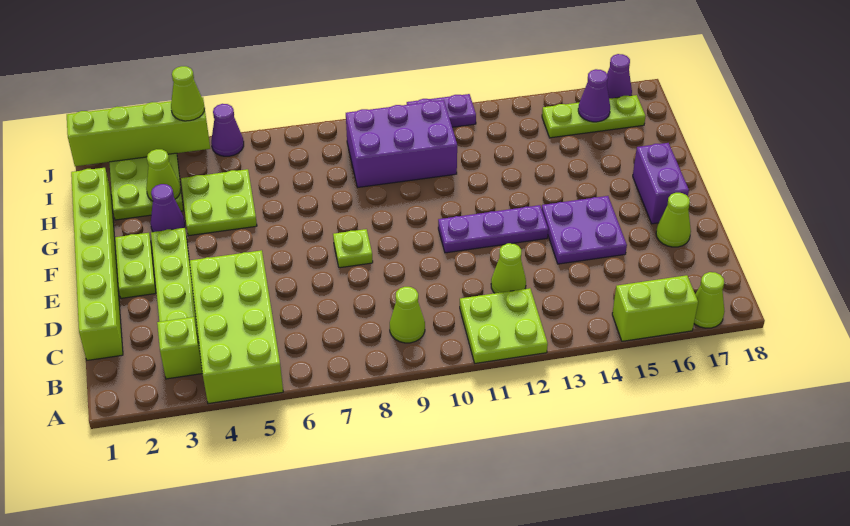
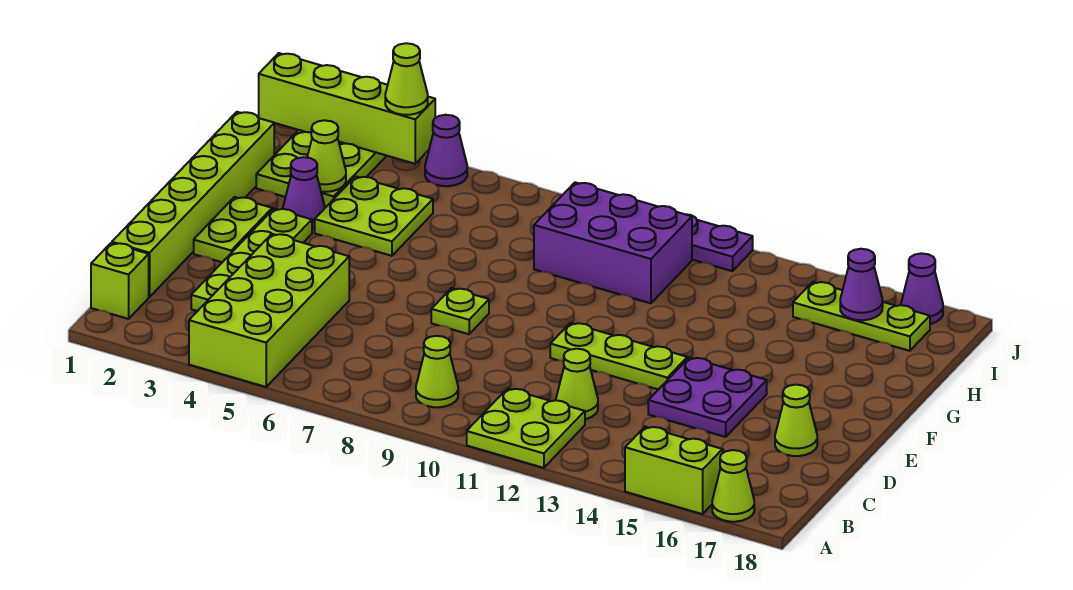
lime 1x1 brick [157,317,202,379] -> lime 1x1 brick moved to [91,243,149,319]
purple 1x3 plate [438,205,548,253] -> lime 1x3 plate [550,323,687,390]
purple 1x2 brick [633,143,689,224] -> none

